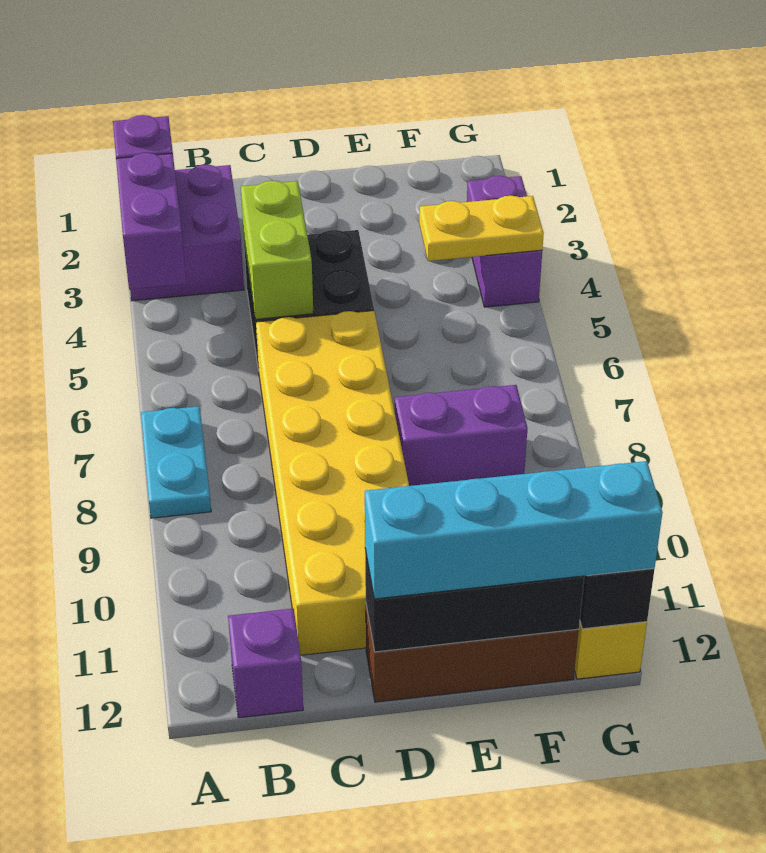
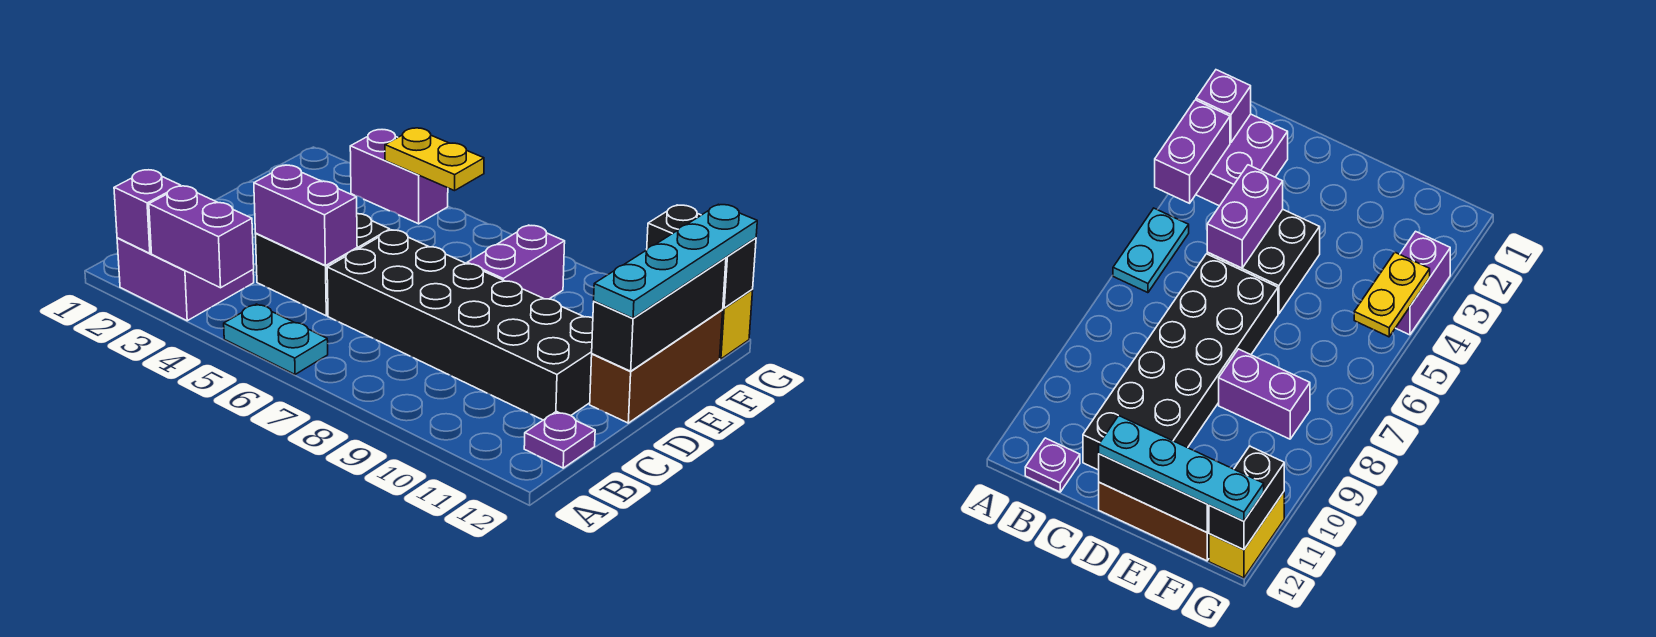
cyan 1x2 plate [141,406,211,518] -> cyan 1x2 plate moved to [224,304,328,374]
purple 1x1 brick [228,609,303,718] -> purple 1x1 plate [524,411,595,468]
lime 1x2 brick [241,181,313,319] -> purple 1x2 brick [254,165,357,266]
yellow 2x6 brick [256,311,409,655] -> black 2x6 brick [327,230,593,420]
cyan 1x4 brick [365,461,663,599] -> cyan 1x4 plate [594,204,757,318]
yellow 1x2 plate [419,196,544,261] -> yellow 1x2 plate turned to [385,128,484,191]

